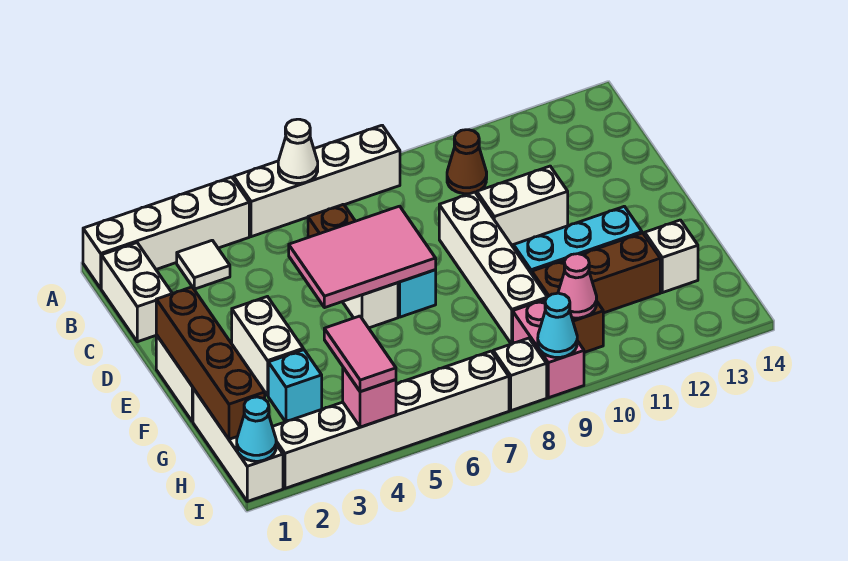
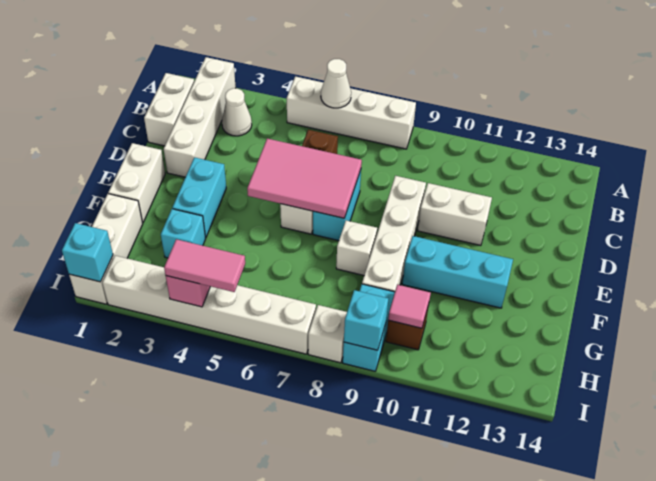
white 1x4 brick [83,177,249,288] -> white 1x4 brick turned to [164,57,236,177]
white 1x1 tile [177,240,230,289] -> white 1x1 cone [222,88,252,136]
brown 1x1 cone [447,130,487,194] -> none
brown 1x4 brick [156,287,265,439] -> none
white 1x2 brick [232,297,303,395] -> cyan 1x2 brick [172,157,226,238]
brown 1x3 brick [532,233,660,313] -> none
white 1x1 brick [645,220,698,293] -> white 1x1 brick moved to [336,220,377,275]
pink 1x2 tile [324,316,396,392] -> pink 1x2 tile turned to [164,239,245,292]
pink 1x2 brick [513,299,584,398] -> cyan 1x2 brick [343,284,395,371]
pink 1x1 cone [558,254,597,318] -> pink 1x1 tile [388,285,431,328]
cyan 1x1 cone [237,397,276,461] -> cyan 1x1 brick [62,223,113,282]
cyan 1x1 cone [538,293,577,357] -> cyan 1x1 brick [344,290,388,350]

